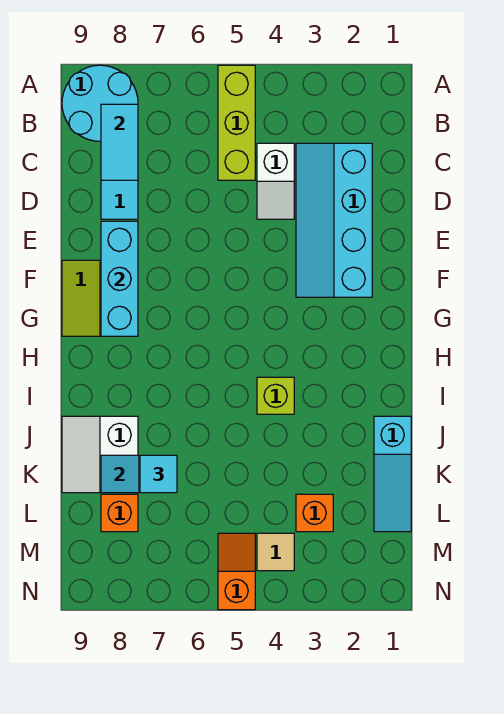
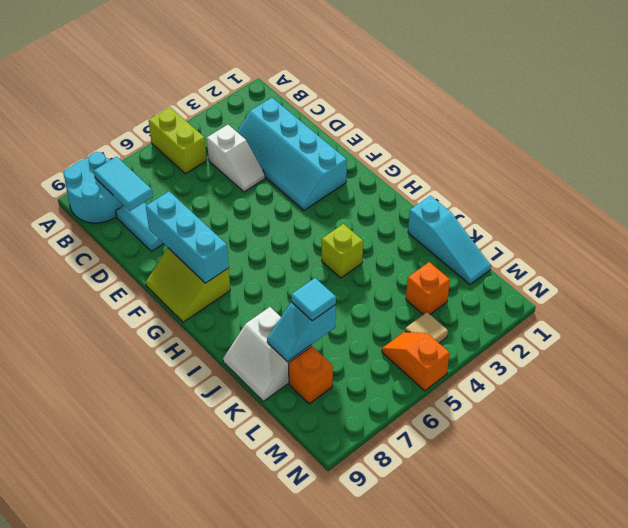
lime 1x3 brick [218,65,255,180] -> lime 1x2 brick [149,107,207,174]

